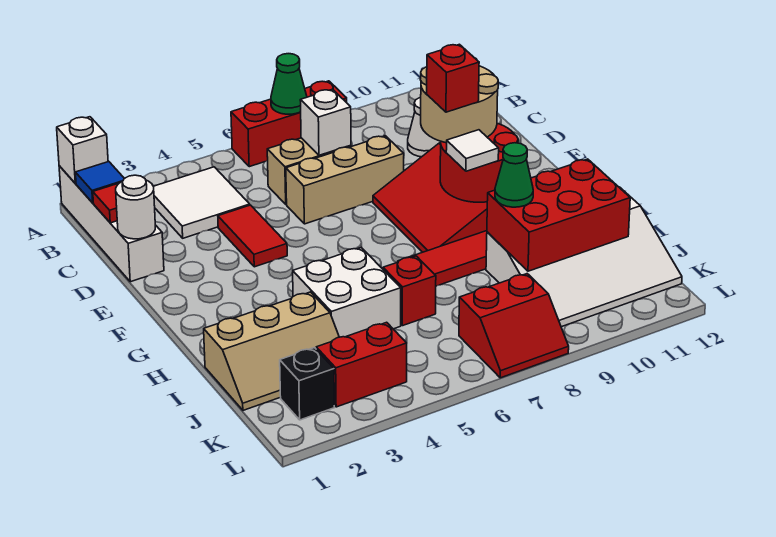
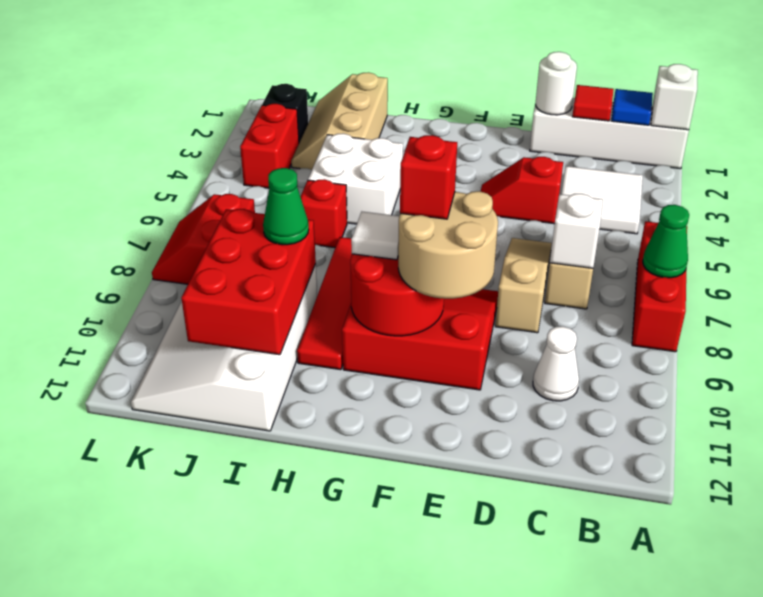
red 1x2 tile [218,205,287,267] -> red 1x2 slope [481,157,563,224]
tan 1x3 brick [286,136,404,224] -> tan 1x3 slope [495,238,552,333]

